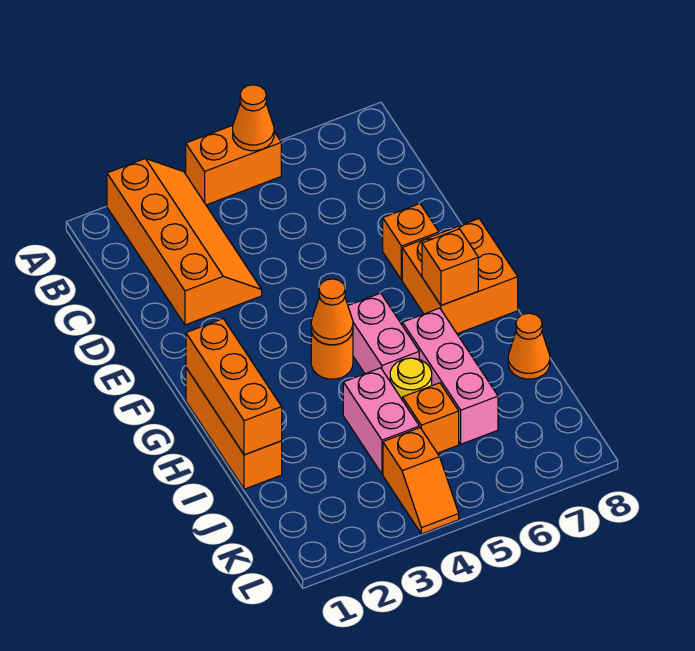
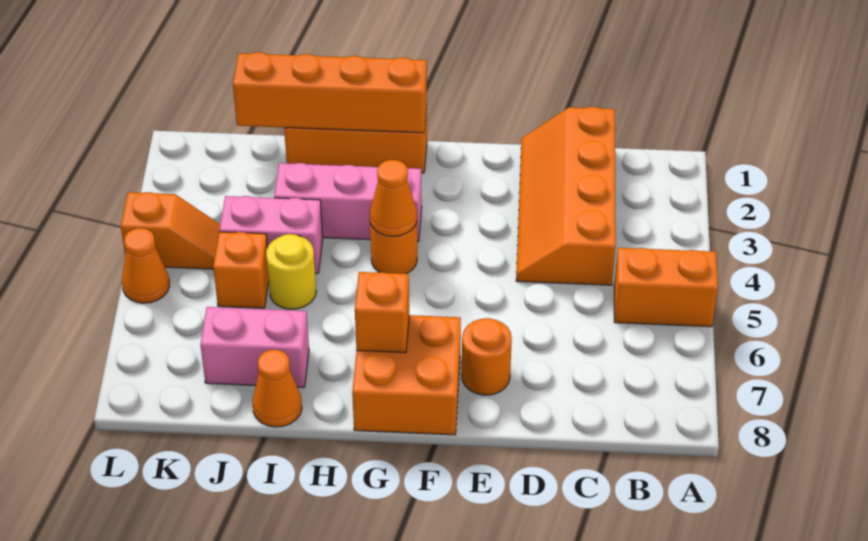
orange 2x4 slope [107,159,262,325] -> orange 2x4 slope turned to [516,107,616,285]
orange 1x2 brick [186,125,281,205] -> orange 1x2 brick turned to [614,248,718,327]
orange 1x1 cone [233,85,274,151] -> orange 1x1 cone moved to [122,228,170,303]
orange 1x1 brick [383,204,439,280] -> orange 1x1 round brick [462,318,512,395]
orange 1x3 brick [186,319,282,455] -> orange 1x4 brick [233,52,427,133]
pink 1x2 brick [348,293,419,381] -> pink 1x2 brick moved to [200,307,309,388]
pink 1x3 brick [402,308,498,444] -> pink 1x3 brick moved to [274,163,422,242]
orange 1x2 slope [383,428,459,534] -> orange 1x2 slope turned to [121,192,220,269]

